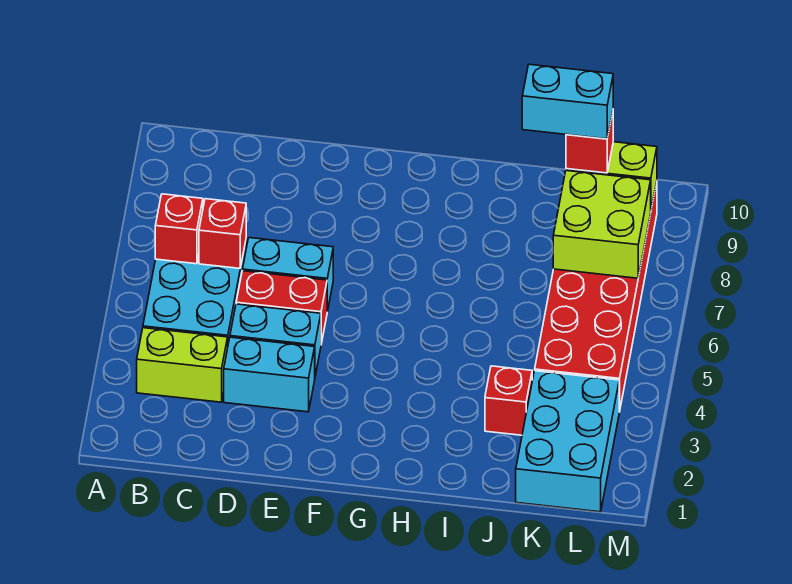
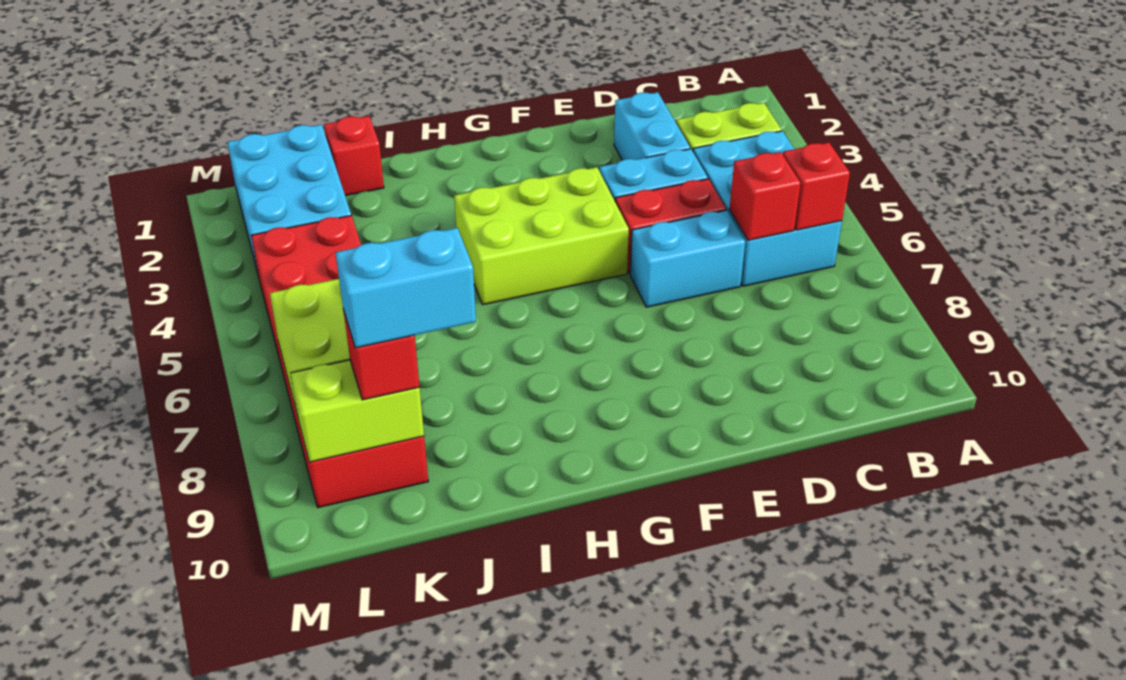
cyan 1x2 brick [224,337,315,412] -> cyan 1x2 brick turned to [614,92,690,160]
none -> lime 2x3 brick [454,167,629,305]
red 1x1 brick [485,366,532,435] -> red 1x1 brick moved to [324,116,384,196]

